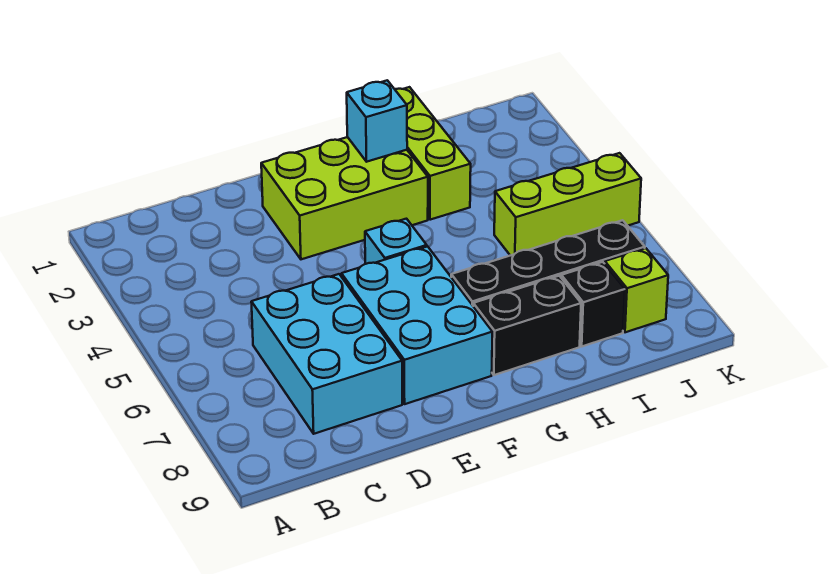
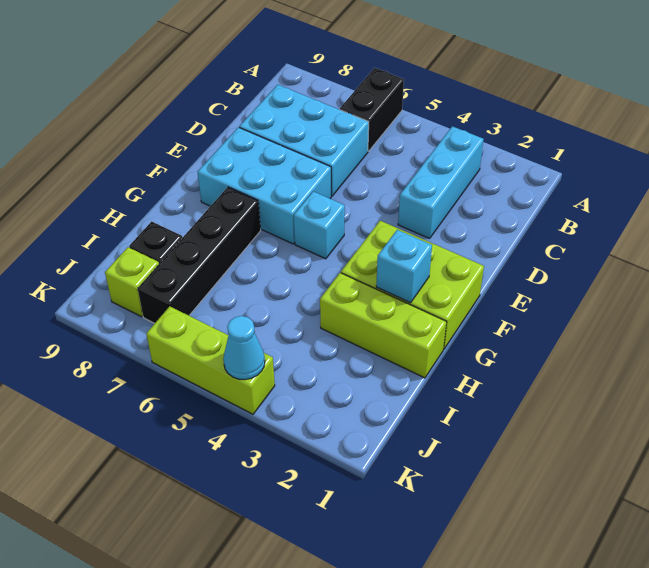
none -> cyan 1x3 brick [398,126,484,239]
lime 2x3 brick [261,137,428,259] -> lime 2x3 brick turned to [341,221,484,349]
black 1x2 brick [473,276,581,375] -> black 1x2 brick moved to [340,68,404,151]
lime 1x3 brick [494,153,641,256] -> lime 1x3 brick turned to [146,306,275,414]
none -> cyan 1x1 cone [223,316,265,380]

